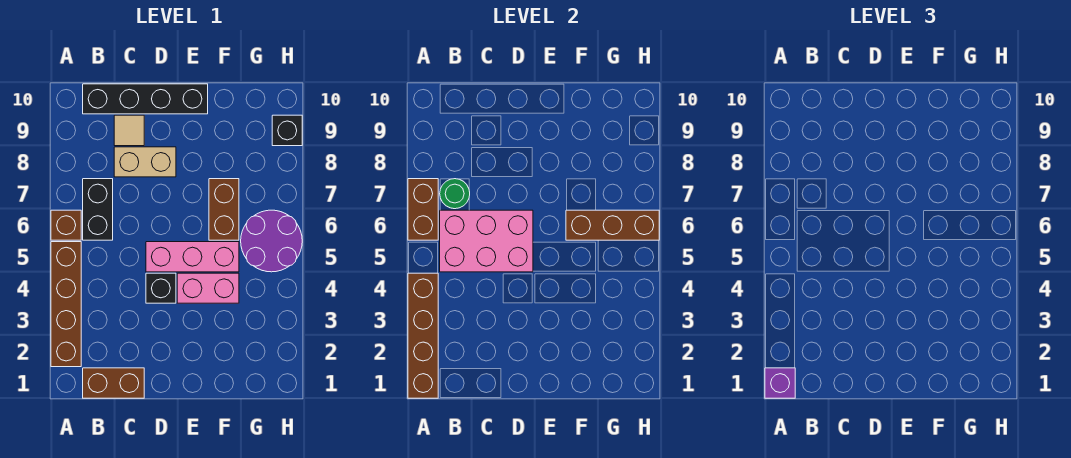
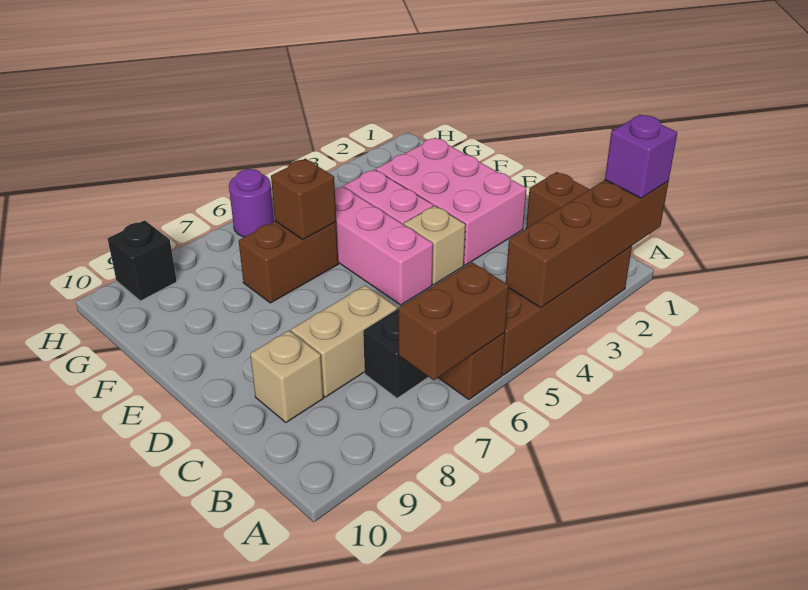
pink 2x3 brick [440,210,533,272] -> pink 2x3 brick moved to [376,138,526,265]
green 1x1 round brick [440,179,470,209] -> none
black 1x4 brick [83,84,208,114] -> none
tan 1x2 brick [114,147,176,177] -> tan 1x2 brick turned to [291,285,397,397]
tan 1x1 tile [114,115,144,146] -> tan 1x1 brick [250,331,323,423]
black 1x1 brick [146,273,176,303] -> tan 1x1 brick [404,206,466,285]
brown 1x3 brick [566,210,659,240] -> brown 1x1 brick [271,159,336,239]
purple 2x2 round brick [241,210,302,272] -> purple 1x1 round brick [229,169,274,237]

